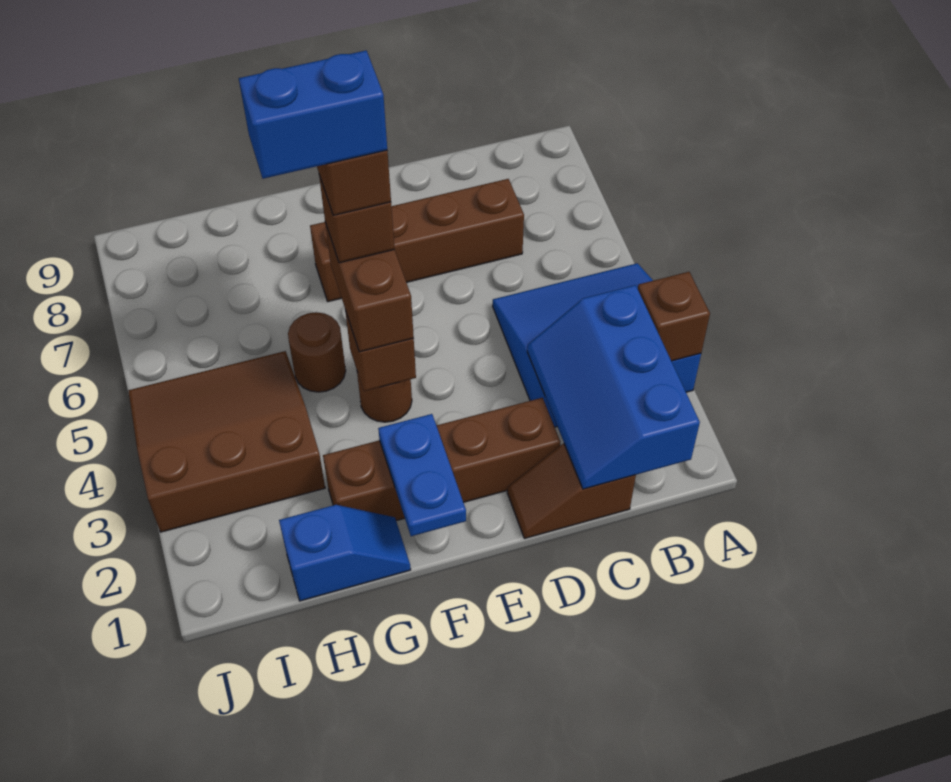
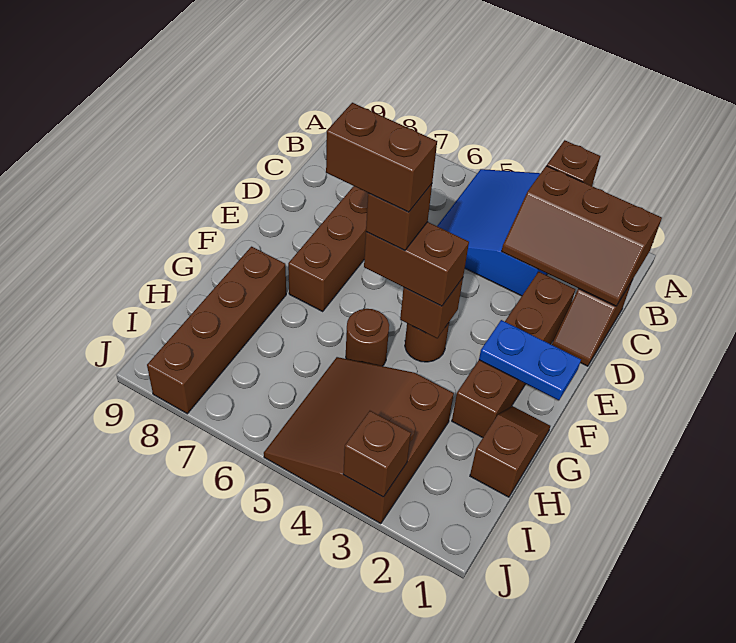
blue 2x3 slope [527,285,700,489] -> brown 2x3 slope [502,166,662,306]
blue 1x2 brick [239,51,387,179] -> none
blue 1x2 slope [279,505,411,601] -> brown 1x2 slope [470,406,550,497]
none -> brown 1x4 brick [147,247,286,414]
none -> brown 1x1 brick [343,411,411,497]

